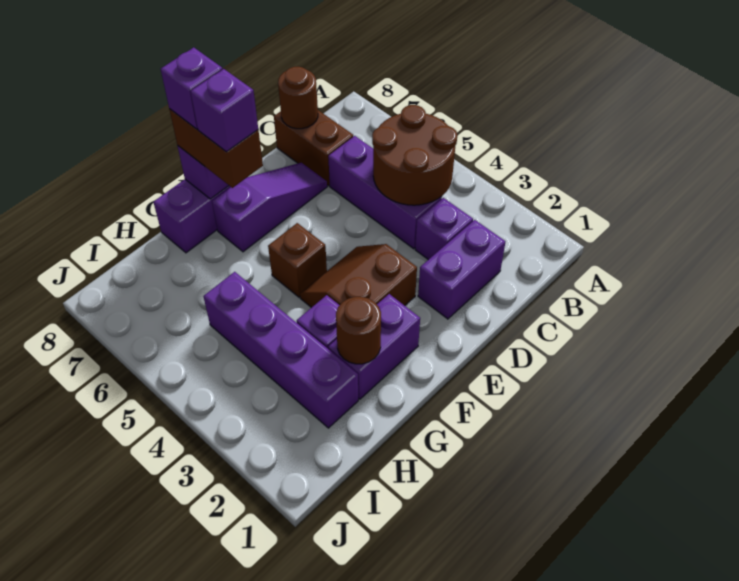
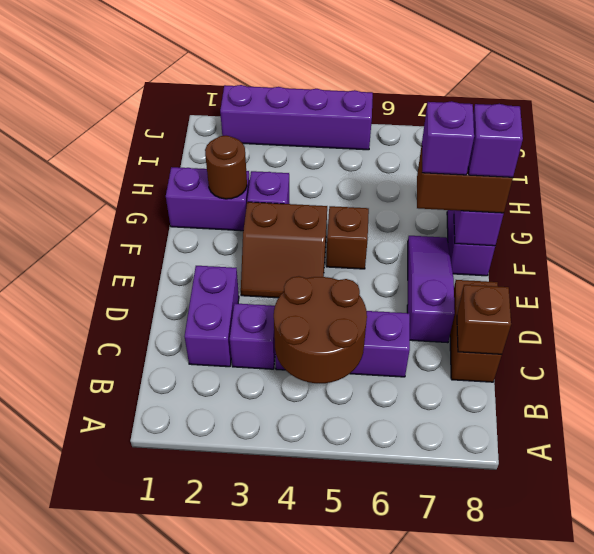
brown 1x2 brick [274,110,353,186] -> brown 1x2 brick turned to [450,280,502,382]
brown 1x1 round brick [278,67,318,129] -> brown 1x1 brick [457,285,511,355]
purple 1x3 slope [212,163,327,252] -> purple 1x3 slope turned to [407,236,455,343]
brown 2x2 slope [300,244,417,308] -> brown 2x2 slope turned to [241,202,327,298]
purple 1x2 brick [328,294,420,399] -> purple 1x2 brick turned to [166,167,250,231]
purple 1x4 brick [203,272,358,428] -> purple 1x4 brick moved to [220,85,373,150]

